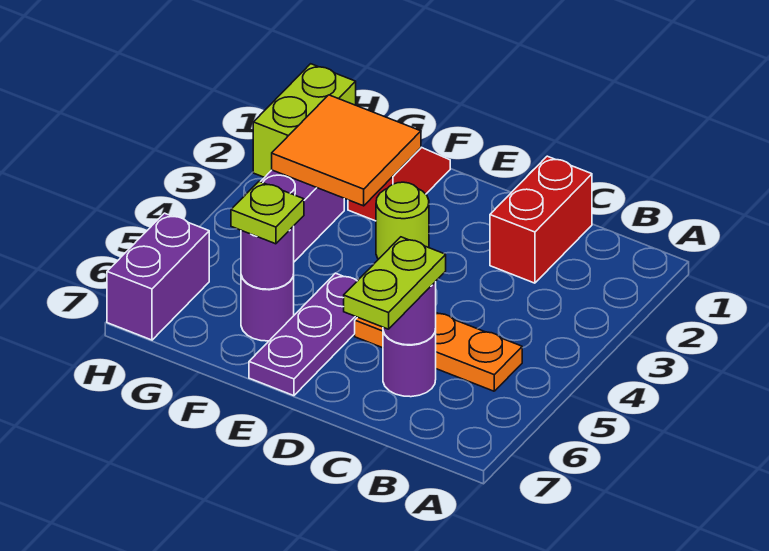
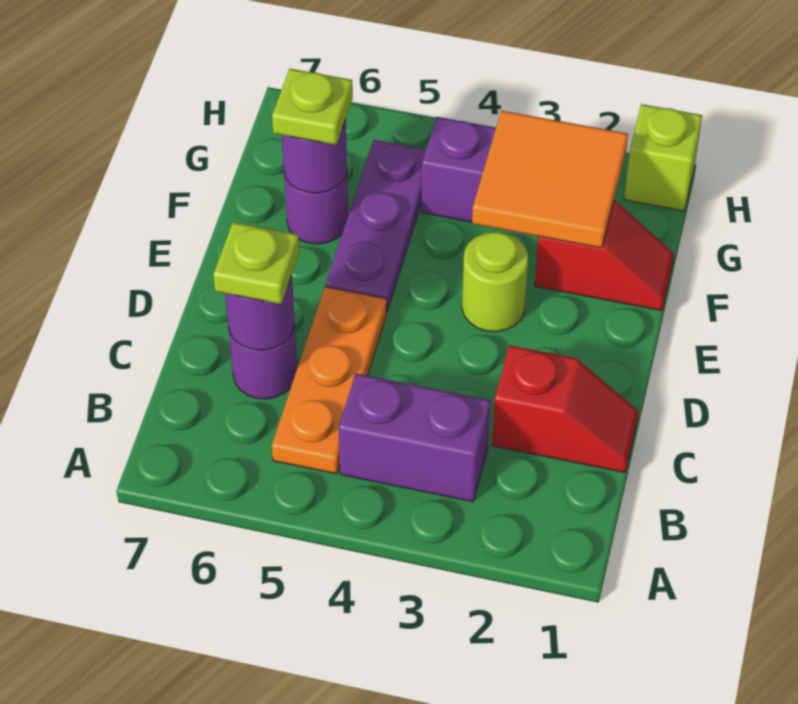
red 1x2 brick [490,156,592,283] -> red 1x2 slope [492,345,638,472]
lime 1x2 plate [344,237,446,329] -> lime 1x1 plate [213,222,299,304]
purple 1x3 plate [249,273,357,396] -> purple 1x3 plate turned to [325,140,426,311]
lime 1x2 brick [253,64,356,177] -> lime 1x1 brick [624,104,702,211]
purple 1x2 brick [107,213,209,340] -> purple 1x2 brick moved to [339,374,491,502]

